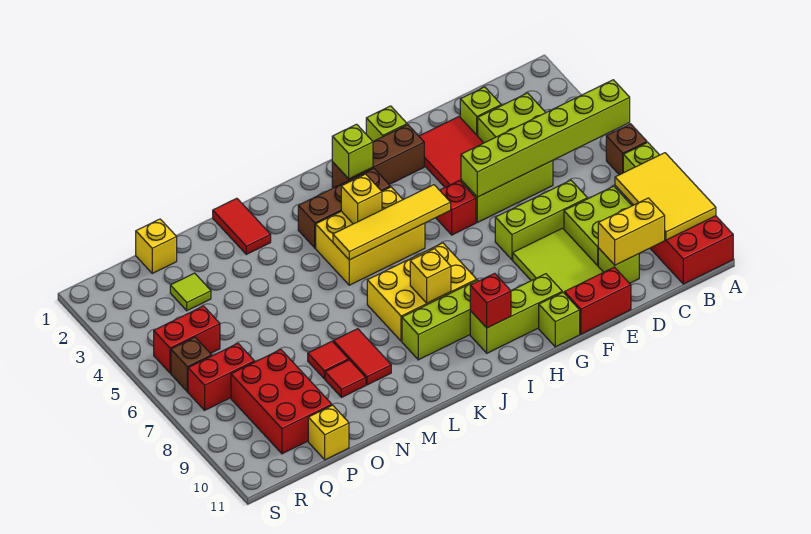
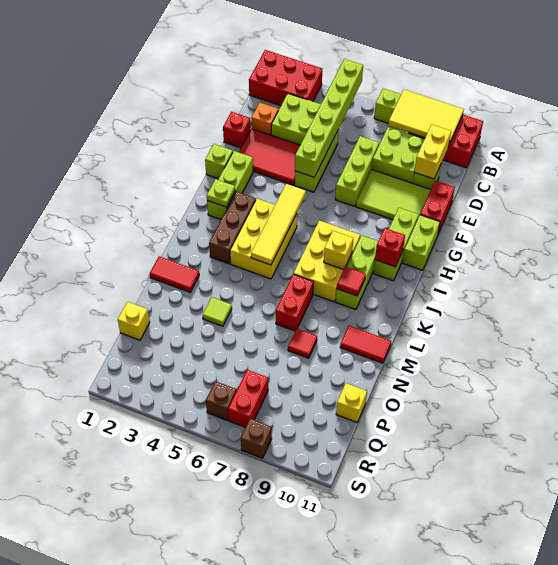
brown 1x1 brick [606,124,647,175] -> brown 1x1 brick moved to [241,419,272,458]
lime 1x1 brick [460,87,501,136] -> orange 1x1 brick [251,103,278,135]
brown 1x3 brick [332,125,424,188] -> lime 1x3 brick [207,151,253,219]
red 1x1 brick [436,181,476,235] -> red 1x1 brick moved to [223,112,250,148]
lime 1x1 brick [539,292,580,347] -> lime 1x2 brick [403,215,440,270]
lime 1x1 brick [332,124,373,179] -> lime 1x1 plate [207,179,235,207]
yellow 1x1 brick [341,174,382,224] -> none
red 1x2 tile [333,329,391,385] -> red 1x2 tile moved to [340,326,391,363]
red 1x1 tile [325,360,366,397] -> red 1x1 tile moved to [337,266,366,296]
lime 1x1 tile [170,273,211,311] -> lime 1x1 tile moved to [203,297,232,326]
red 2x3 brick [231,350,332,454] -> red 2x3 brick moved to [249,50,322,106]
red 1x2 brick [154,306,220,373] -> red 1x2 brick moved to [276,274,314,331]

